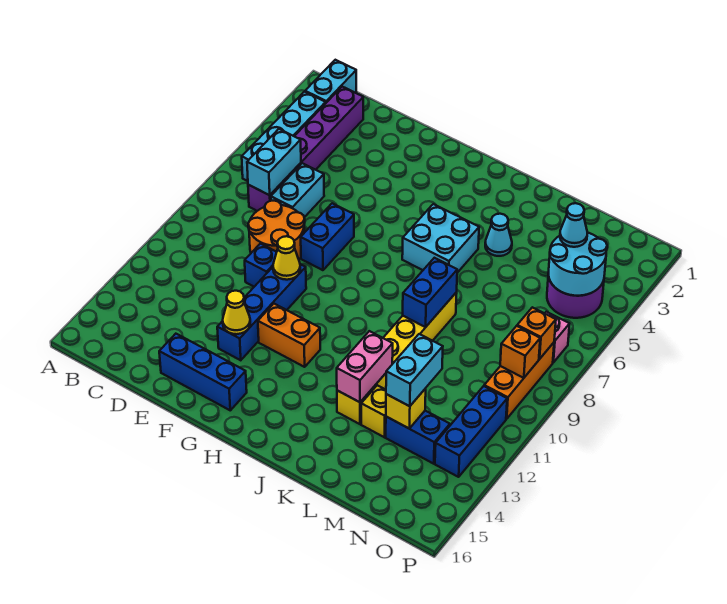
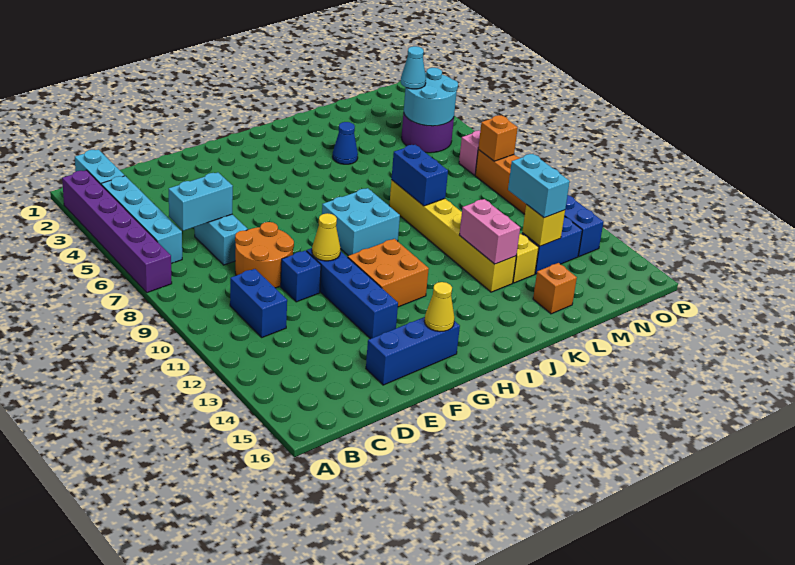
purple 1x6 brick [248,87,363,211] -> purple 1x6 brick moved to [62,170,172,293]
cyan 1x2 brick [247,129,301,195] -> cyan 1x2 brick turned to [169,172,233,231]
blue 1x2 brick [301,203,354,270] -> blue 1x2 brick moved to [230,269,287,337]
yellow 1x1 cone [223,291,250,334] -> yellow 1x1 cone moved to [424,282,454,331]
orange 1x2 brick [258,304,320,367] -> orange 2x2 brick [348,239,429,307]
cyan 2x2 brick [402,204,479,273] -> cyan 2x2 brick moved to [322,188,400,256]
cyan 1x1 cone [485,214,512,256] -> blue 1x1 cone [333,122,358,164]
orange 1x1 brick [500,326,540,378] -> orange 1x1 brick moved to [533,263,577,314]

